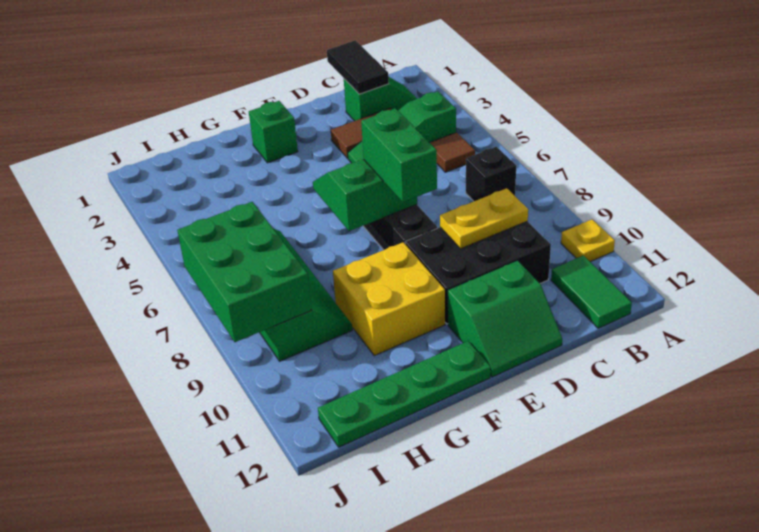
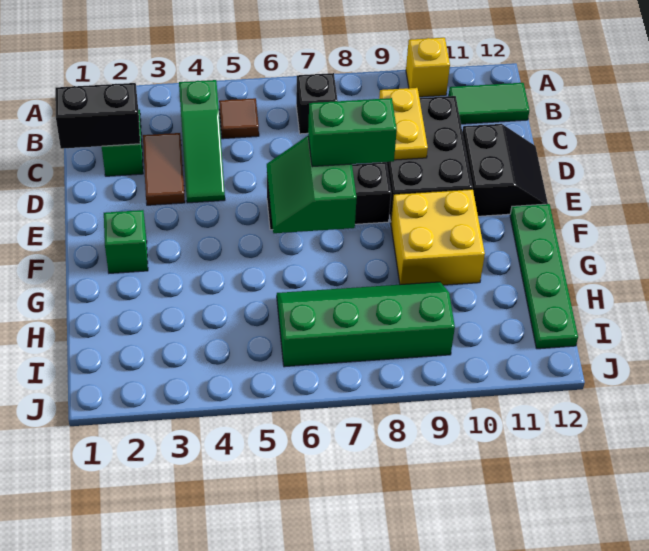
yellow 1x1 plate [561,219,615,262] -> yellow 1x1 brick [406,38,450,97]
black 1x2 tile [327,40,389,94] -> black 1x2 brick [55,83,140,149]
green 2x2 slope [448,260,562,377] -> black 2x2 slope [462,124,548,216]
green 2x3 brick [177,202,311,342] -> none

